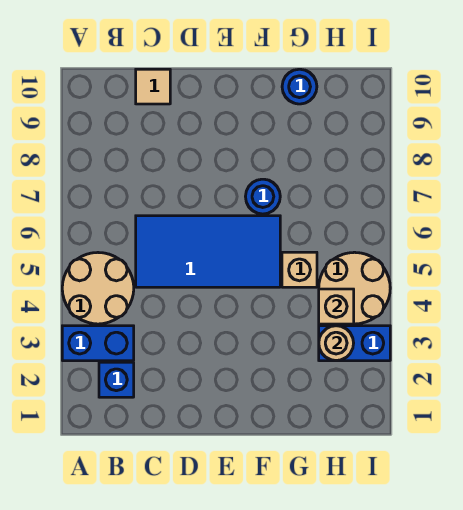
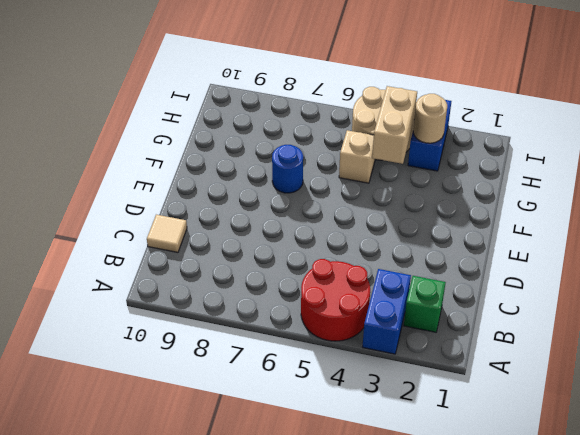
tan 2x2 round brick [62,253,134,324] -> red 2x2 round brick [301,259,370,341]
blue 1x1 brick [99,362,134,397] -> green 1x1 brick [404,276,446,332]
blue 2x4 tile [136,216,280,287] -> none
blue 1x1 round brick [282,69,317,104] -> none
tan 1x1 brick [319,289,354,324] -> tan 1x2 brick [372,86,417,164]

